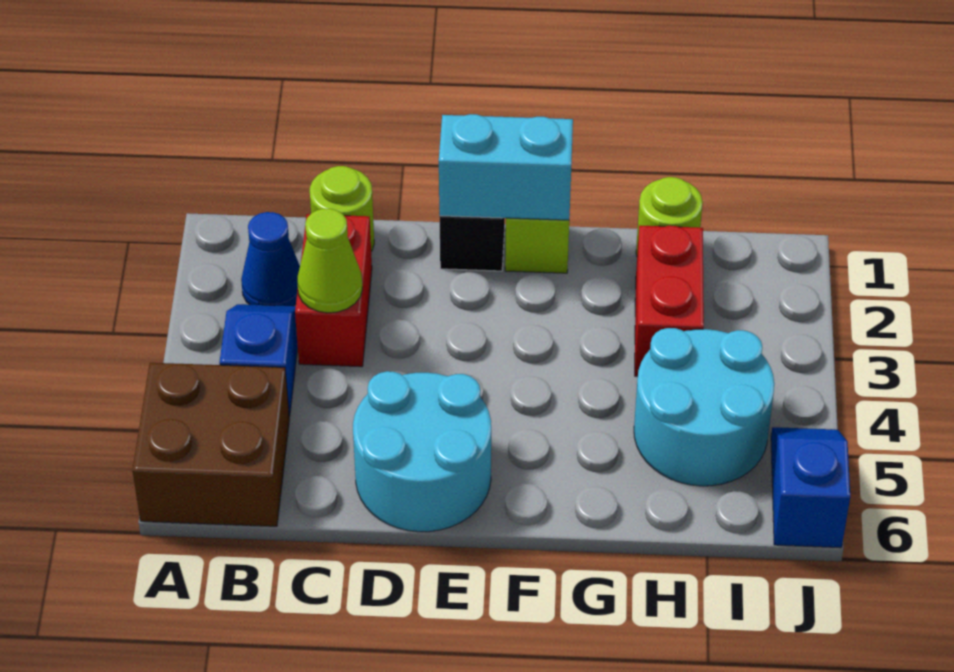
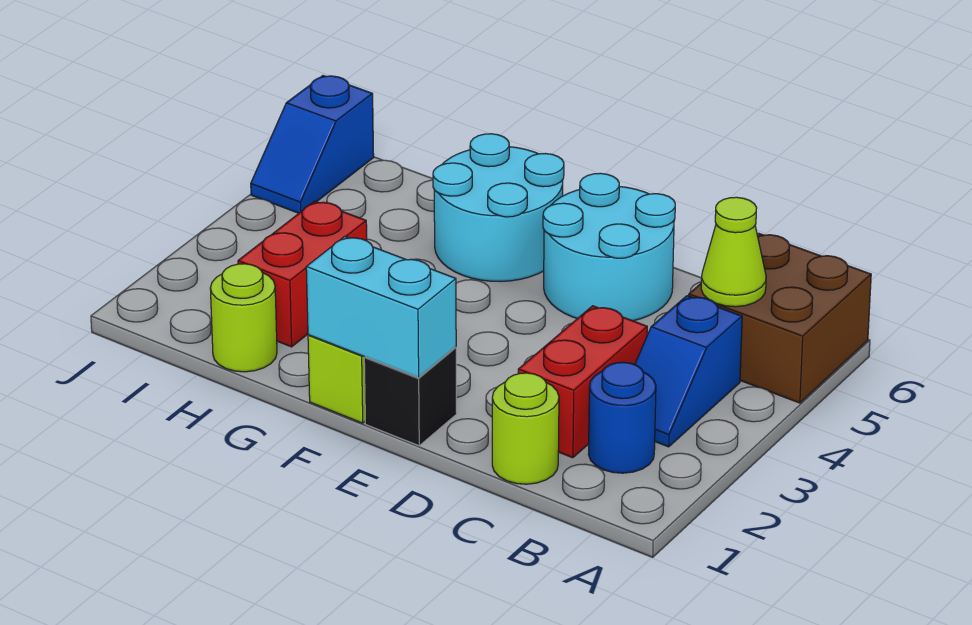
blue 1x1 cone [241,212,300,306] -> blue 1x1 round brick [589,362,656,473]
lime 1x1 cone [297,209,362,313] -> lime 1x1 cone moved to [701,197,766,307]
cyan 2x2 round brick [634,328,774,486] -> cyan 2x2 round brick moved to [433,134,564,282]

